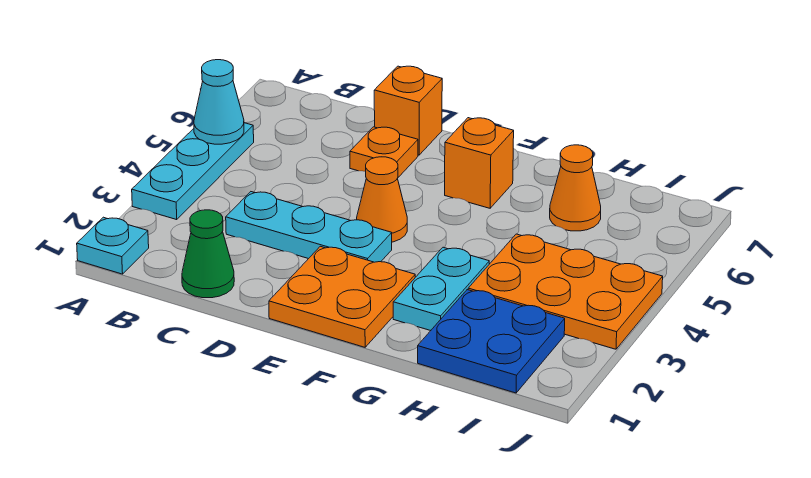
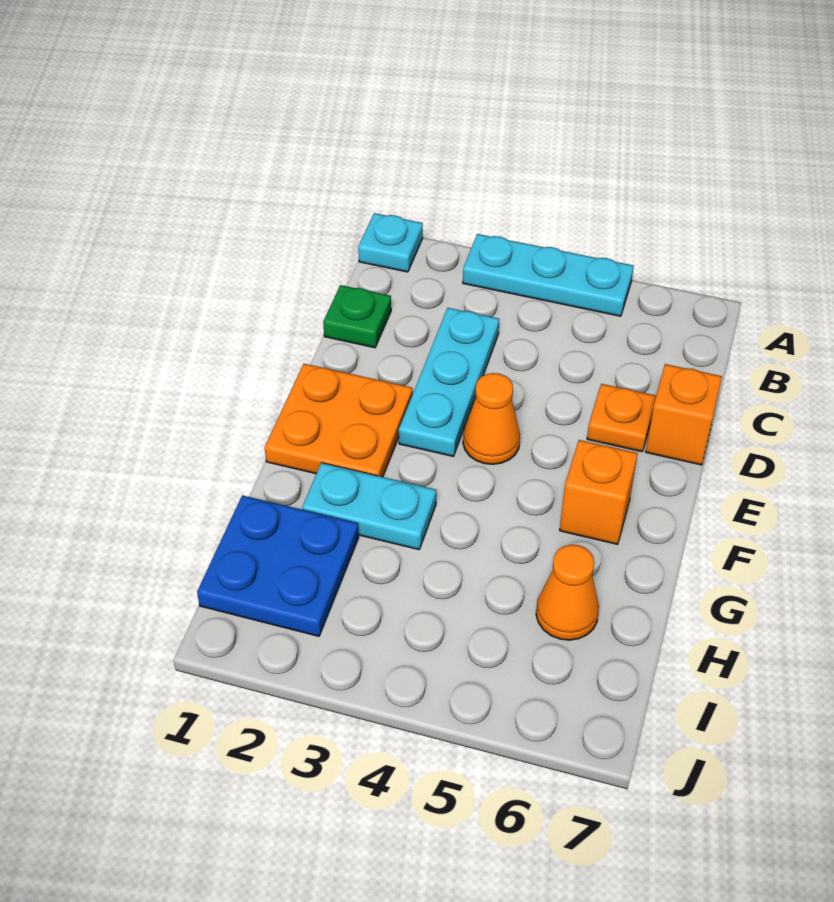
cyan 1x1 cone [194,60,244,144] -> none
green 1x1 cone [182,210,234,298] -> green 1x1 plate [323,285,391,348]
orange 2x3 plate [468,234,663,349] -> none

